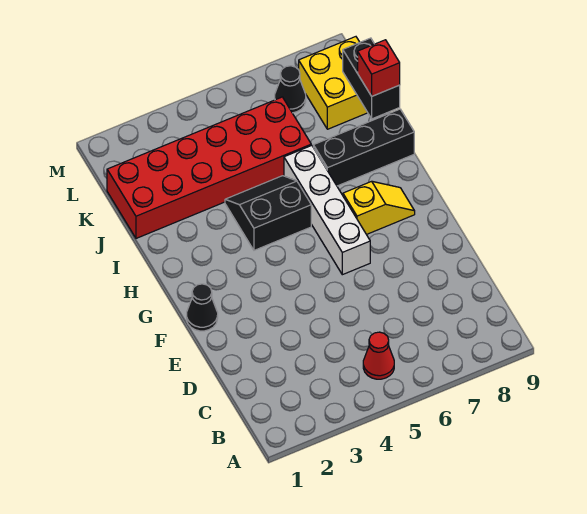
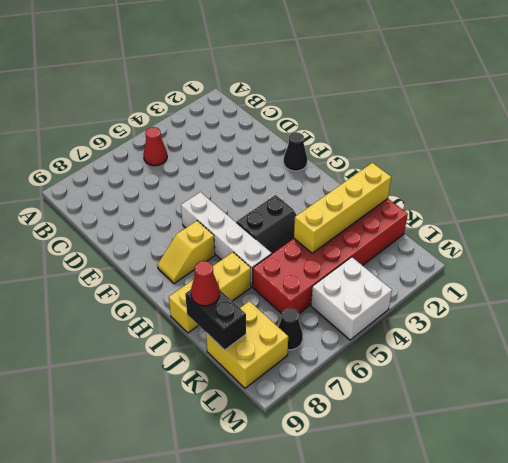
black 1x3 brick [313,109,414,186] -> yellow 1x3 brick [169,252,251,333]
none -> yellow 1x4 brick [294,163,391,253]
red 1x1 brick [358,40,400,96] -> red 1x1 cone [191,261,220,306]
none -> white 2x2 brick [311,257,392,340]

